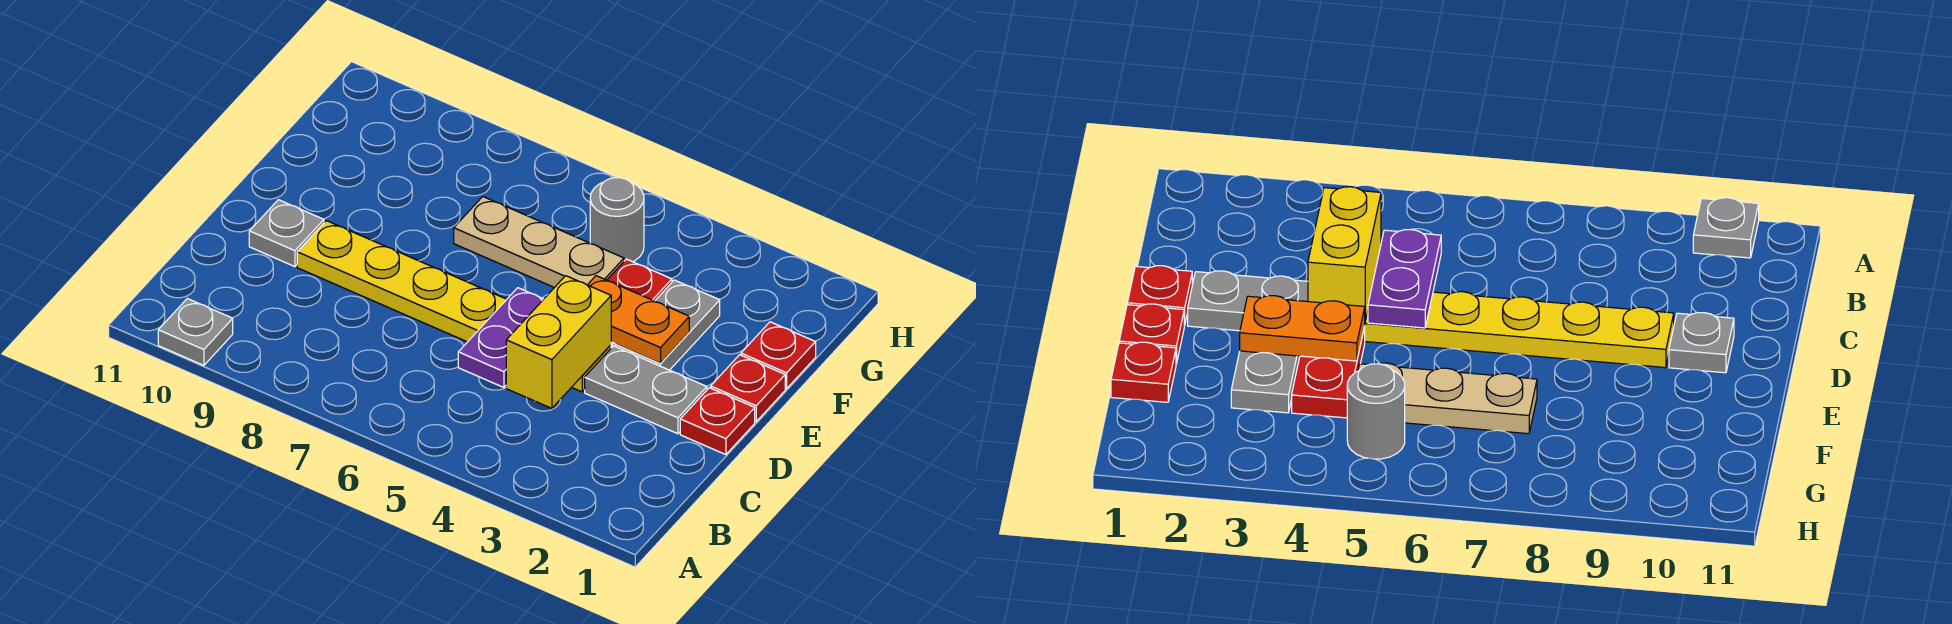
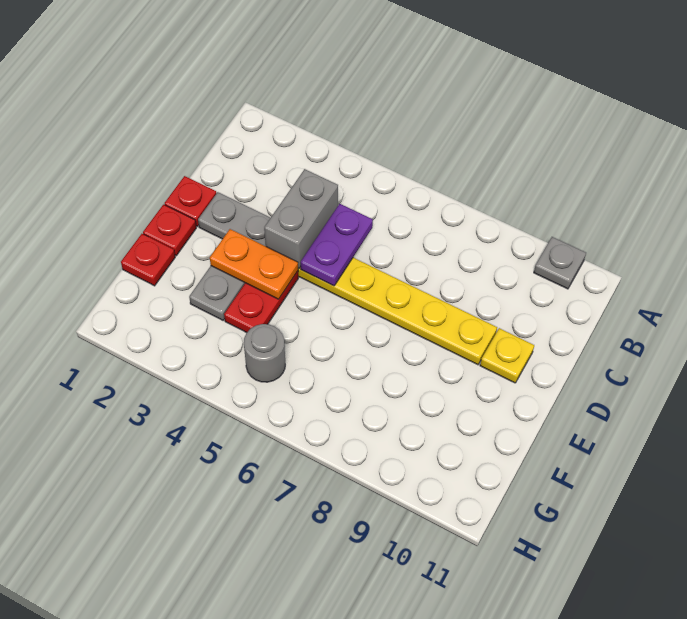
yellow 1x2 brick [506,276,611,408] -> grey 1x2 brick [264,169,338,269]
grey 1x1 plate [249,200,324,267] -> yellow 1x1 plate [480,328,534,383]
tan 1x3 plate [454,197,624,288] -> none

